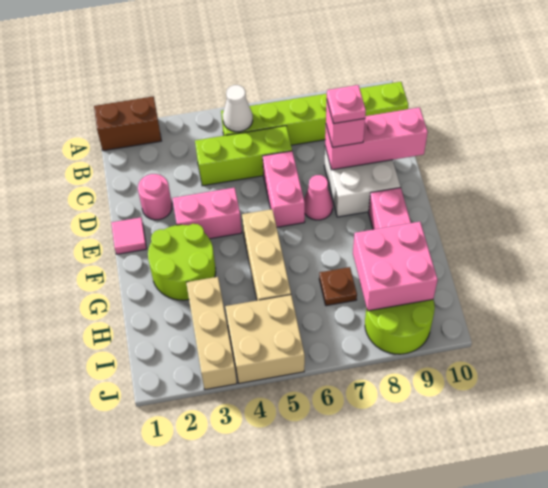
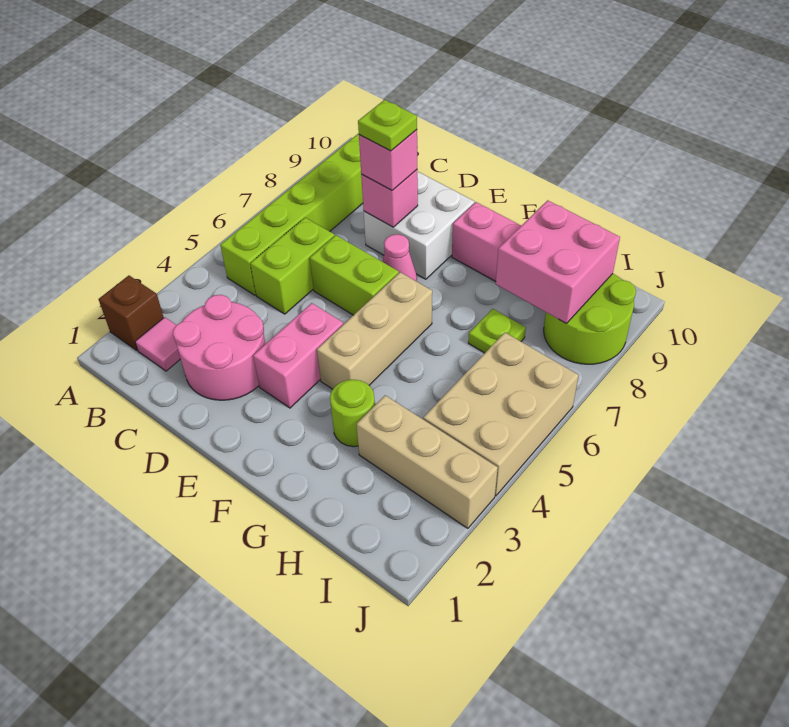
brown 1x2 brick [94,96,161,151] -> brown 1x1 brick [99,276,164,351]
white 1x1 cone [223,85,253,132] -> none
lime 1x3 brick [195,126,292,186] -> lime 1x2 brick [250,218,334,314]
pink 1x1 round brick [138,174,172,220] -> pink 2x2 round brick [173,295,265,400]
pink 1x2 brick [263,151,305,227] -> lime 1x2 brick [310,235,399,315]
pink 1x3 brick [325,107,428,170] -> pink 1x1 brick [361,170,418,227]
pink 1x1 plate [327,85,366,124] -> lime 1x1 plate [358,100,417,151]
pink 1x1 tile [111,217,147,254] -> pink 1x1 tile moved to [135,317,180,371]
lime 2x2 round brick [148,224,216,300] -> lime 1x1 round brick [330,379,375,447]
tan 1x3 brick [242,209,291,300] -> tan 1x3 brick turned to [317,272,432,389]
brown 1x1 plate [319,267,357,306] -> lime 1x1 plate [468,309,526,353]
tan 2x2 brick [225,295,305,383] -> tan 2x3 brick [423,333,579,496]

